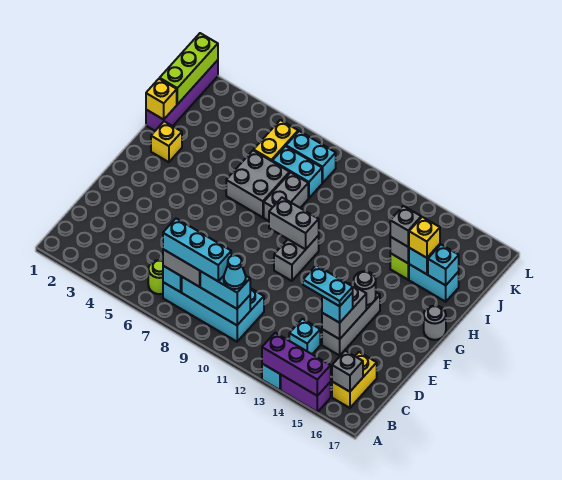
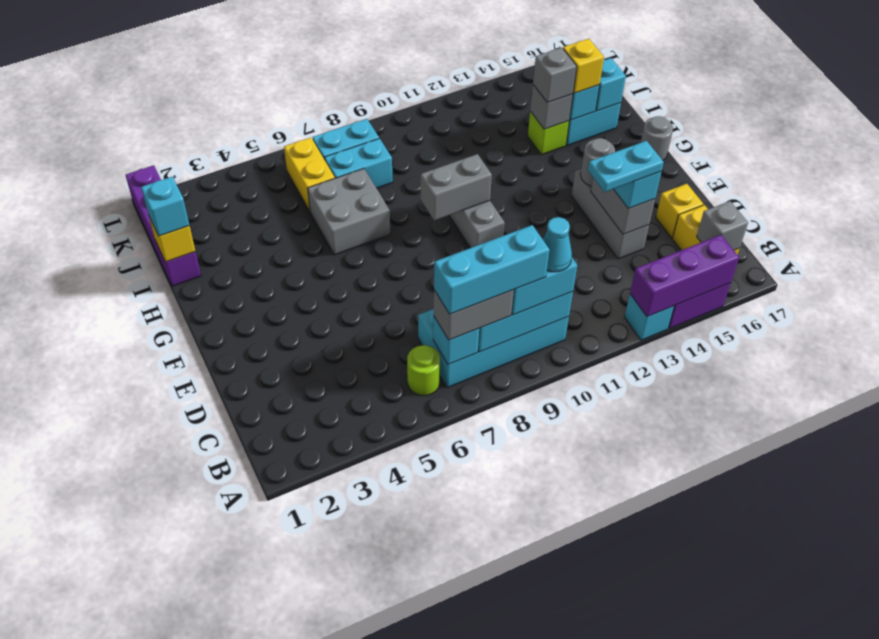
cyan 1x1 brick [289,319,320,354] -> cyan 1x1 brick moved to [141,177,190,236]
yellow 1x1 brick [151,121,182,162] -> yellow 1x1 brick moved to [656,184,703,238]
grey 1x2 brick [264,172,308,221] -> none
lime 1x3 brick [160,33,218,104] -> none

